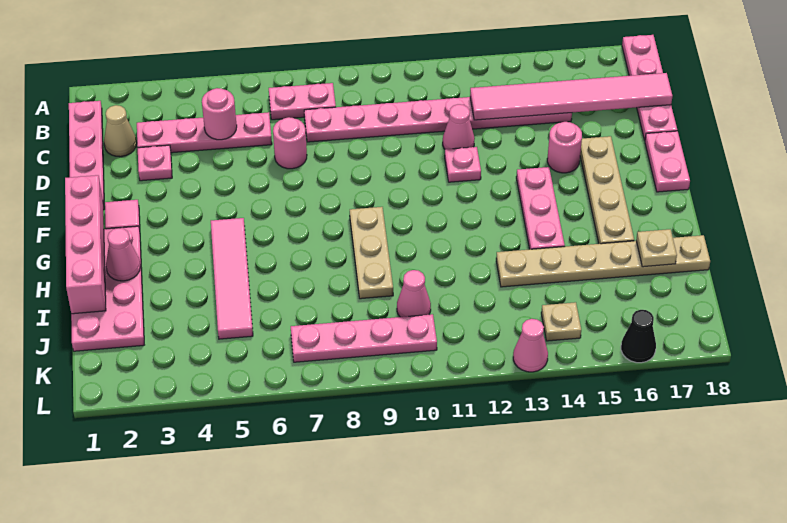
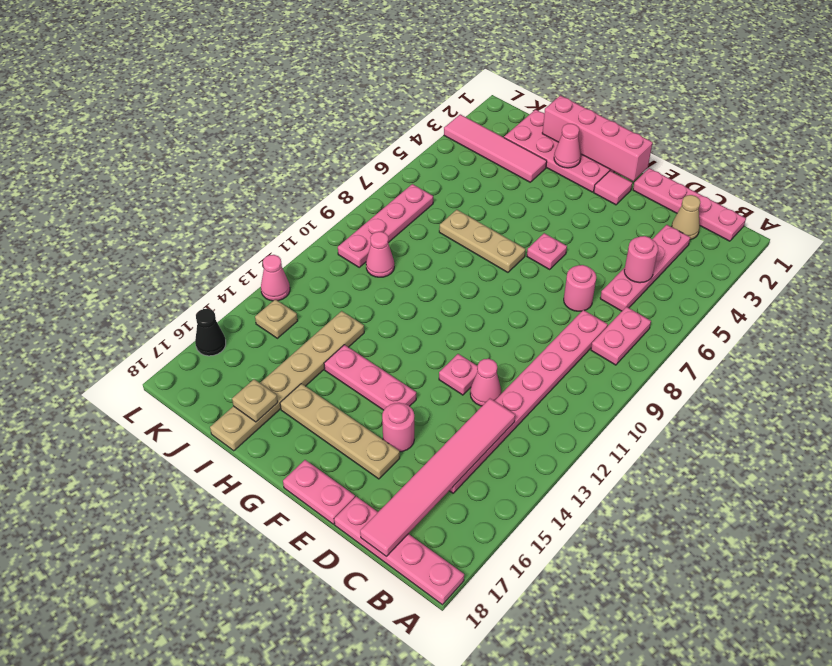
pink 1x1 plate [138,145,172,181] -> pink 1x1 plate moved to [527,233,567,269]
pink 1x4 tile [211,218,253,339] -> pink 1x4 tile moved to [444,114,547,182]
tan 1x3 plate [350,207,393,299] -> tan 1x3 plate moved to [439,210,526,272]

